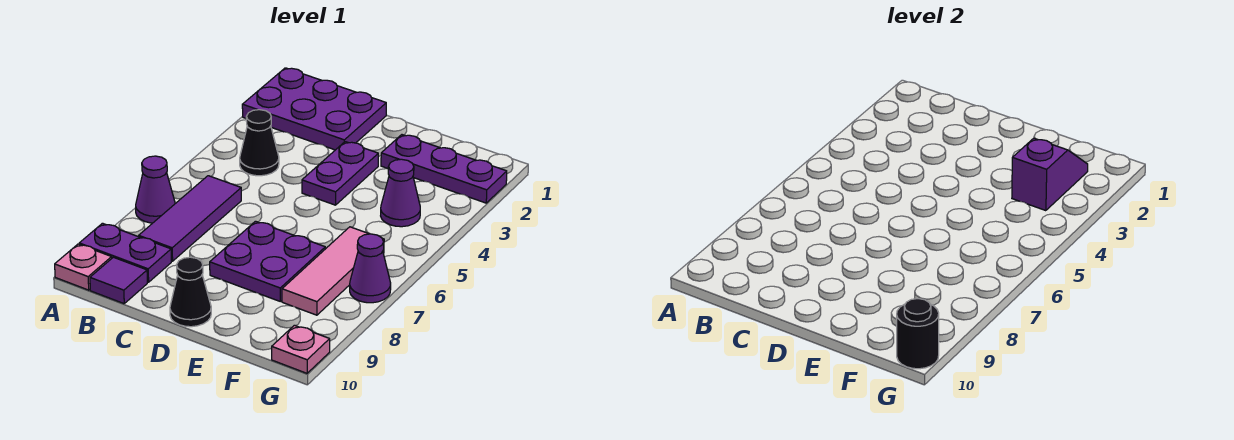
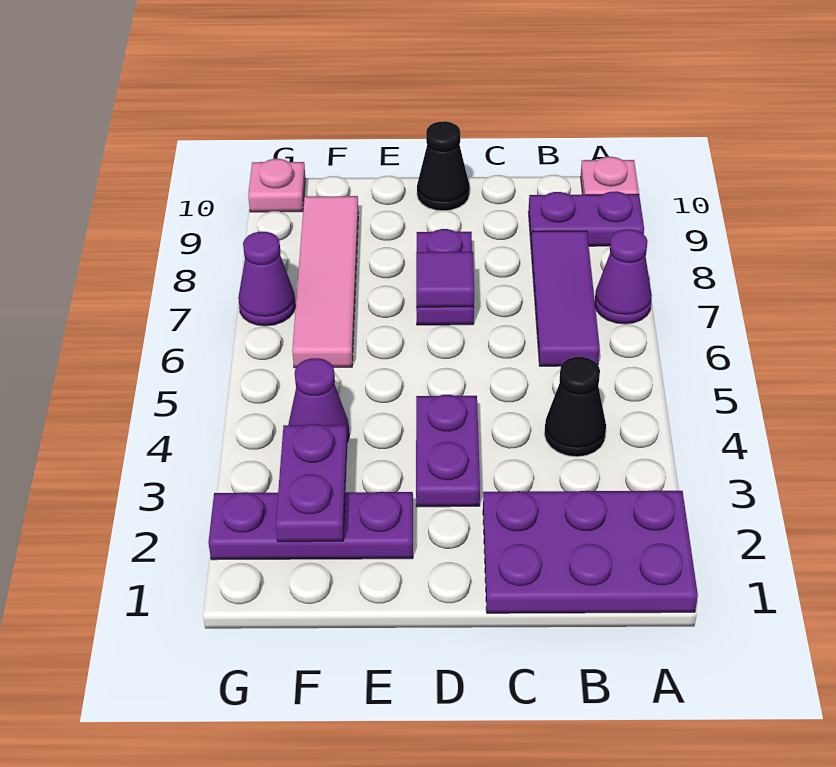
purple 1x1 tile [90,257,147,304] -> purple 1x1 tile moved to [416,252,474,307]
purple 2x2 plate [210,221,325,301] -> purple 1x2 plate [416,229,474,325]
purple 1x2 slope [1012,138,1088,211] -> purple 1x2 plate [276,424,347,542]
pink 1x3 tile [282,227,384,315] -> pink 1x4 tile [292,196,358,368]
black 1x1 round brick [897,299,939,369] -> none

